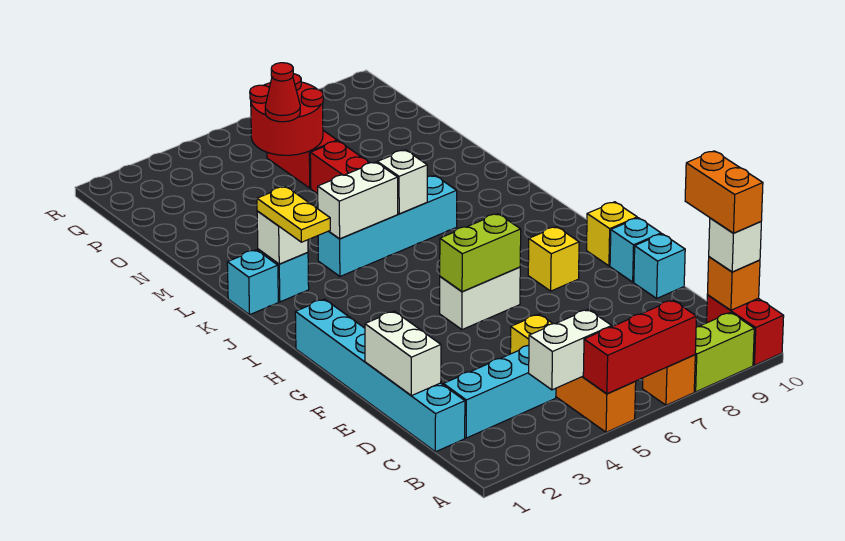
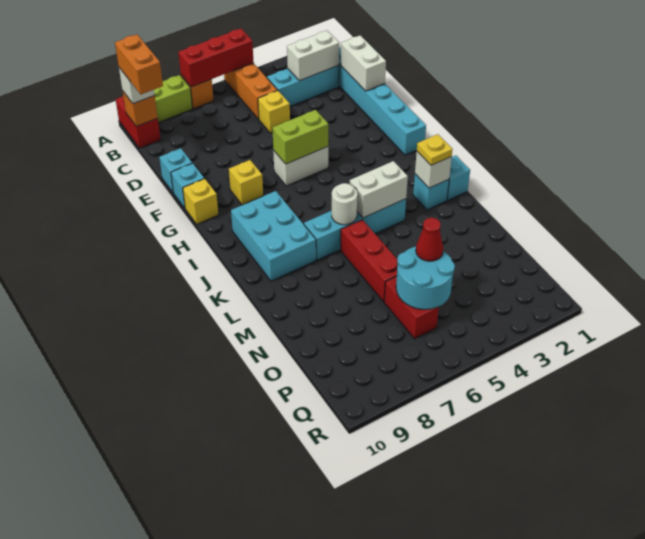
white 1x2 brick [529,309,612,390] -> white 1x2 brick moved to [287,31,339,81]
none -> cyan 2x3 brick [231,191,316,281]
yellow 1x2 plate [257,186,330,242] -> yellow 1x1 plate [417,134,452,165]
white 1x1 brick [377,150,427,214] -> white 1x1 round brick [332,183,358,225]
red 2x2 round brick [250,74,323,155] -> cyan 2x2 round brick [396,247,455,309]

